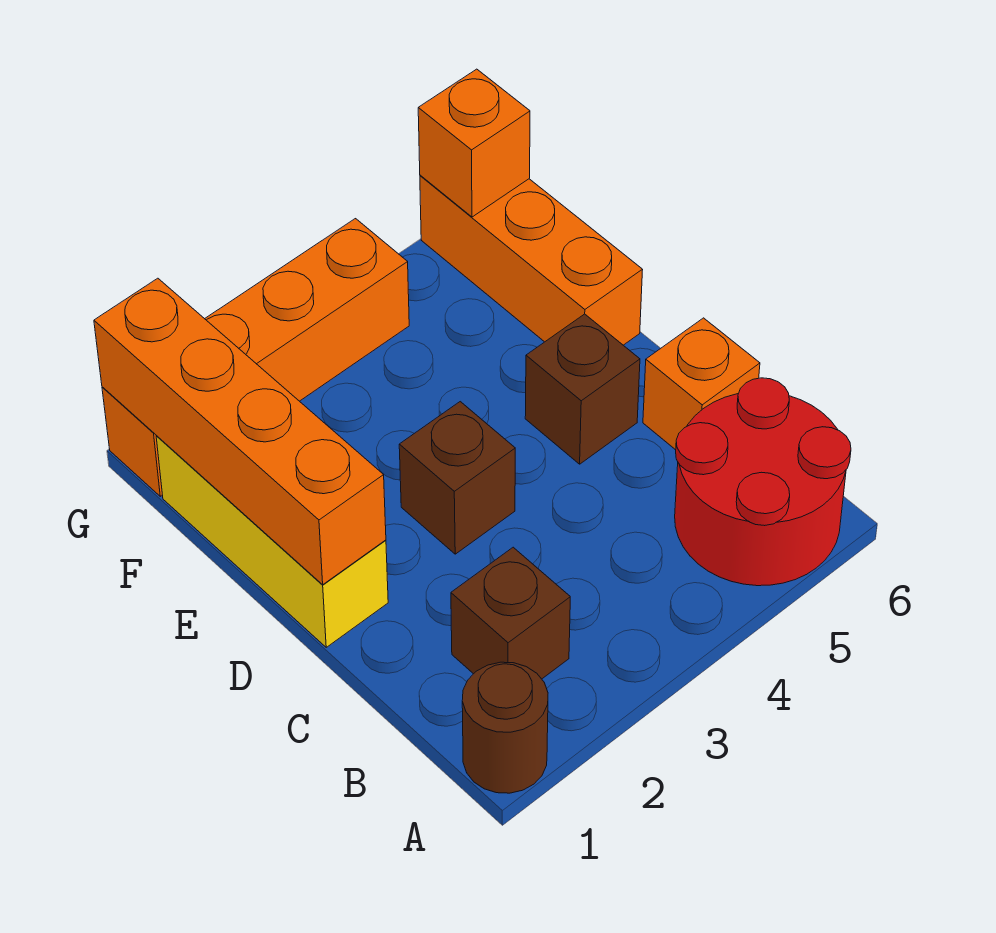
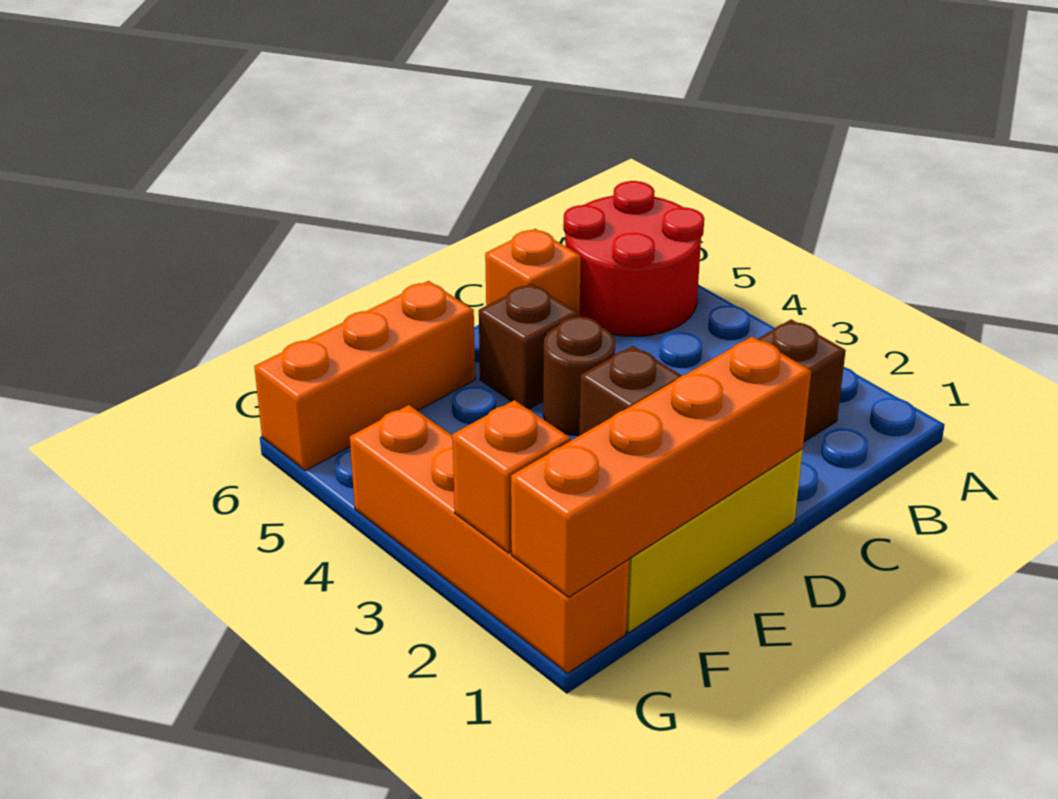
brown 1x1 round brick [462,662,548,793] -> brown 1x1 round brick moved to [543,317,615,435]
orange 1x1 brick [418,69,530,217] -> orange 1x1 brick moved to [452,400,570,553]

